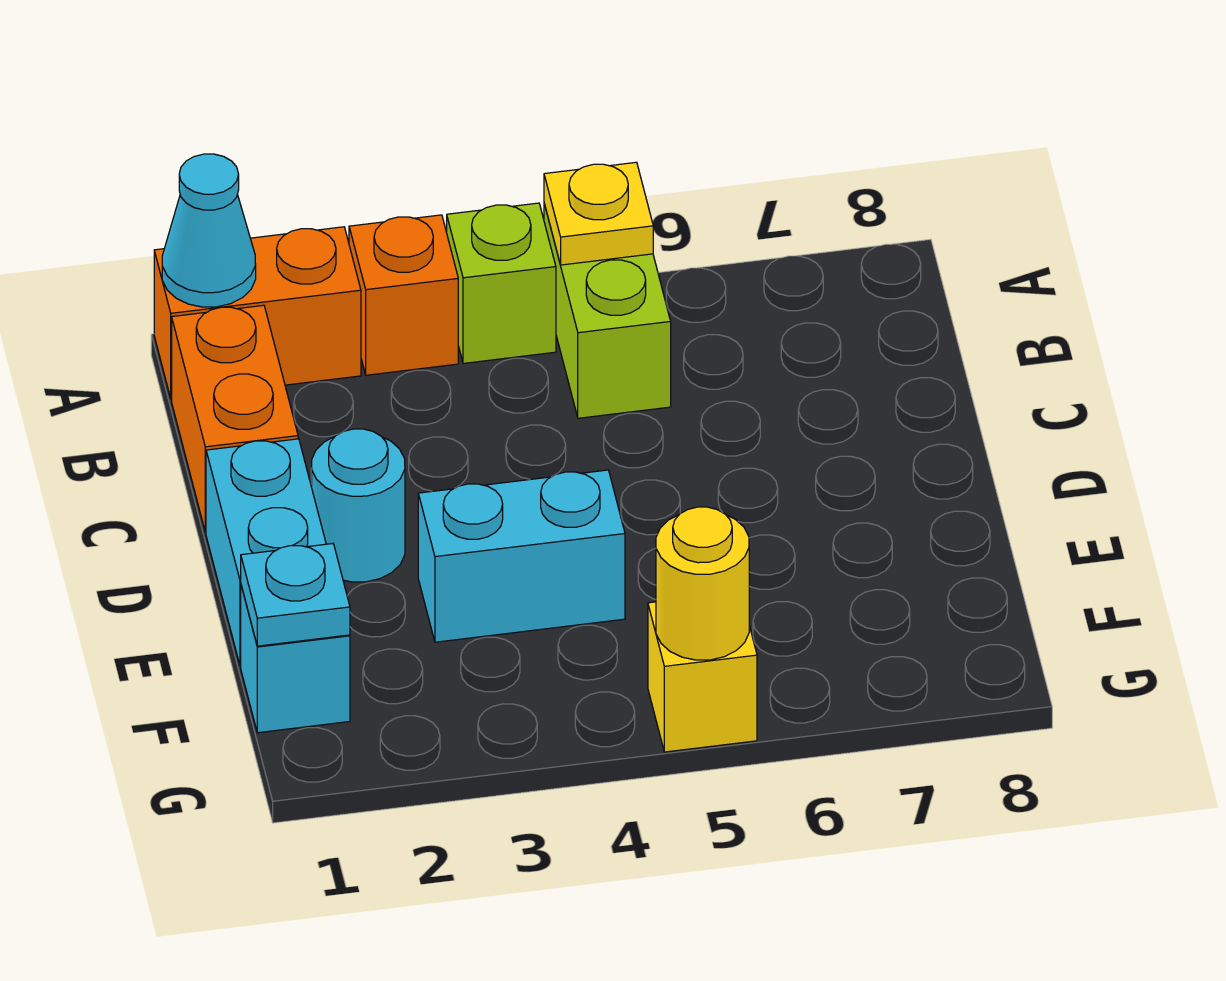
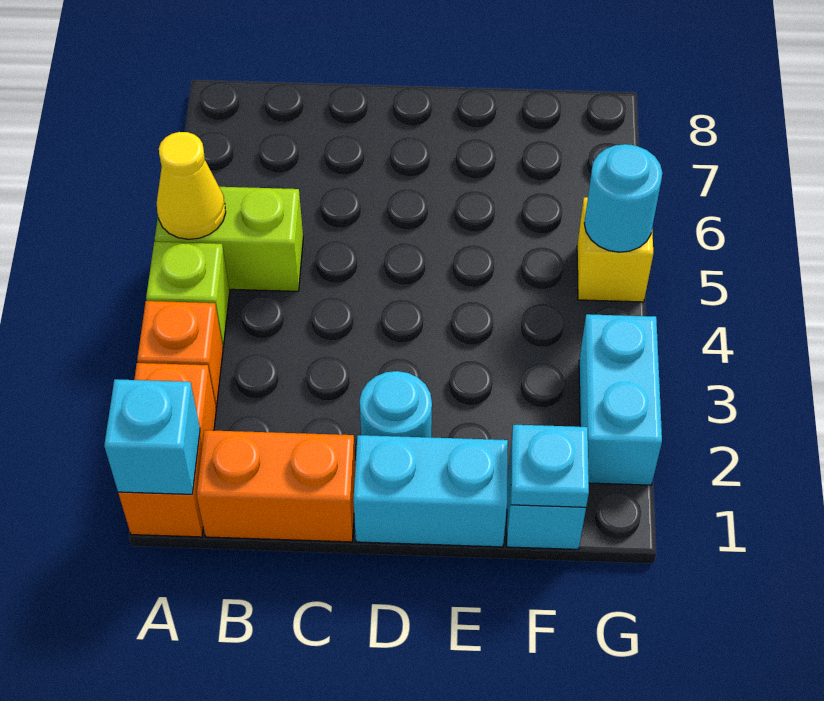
cyan 1x1 cone [162,154,256,307] -> cyan 1x1 brick [104,379,200,494]
yellow 1x1 plate [544,162,653,265] -> yellow 1x1 cone [157,132,226,239]
cyan 1x2 brick [418,470,625,642] -> cyan 1x2 brick moved to [579,314,662,485]
yellow 1x1 round brick [656,507,749,660] -> cyan 1x1 round brick [584,144,662,252]

